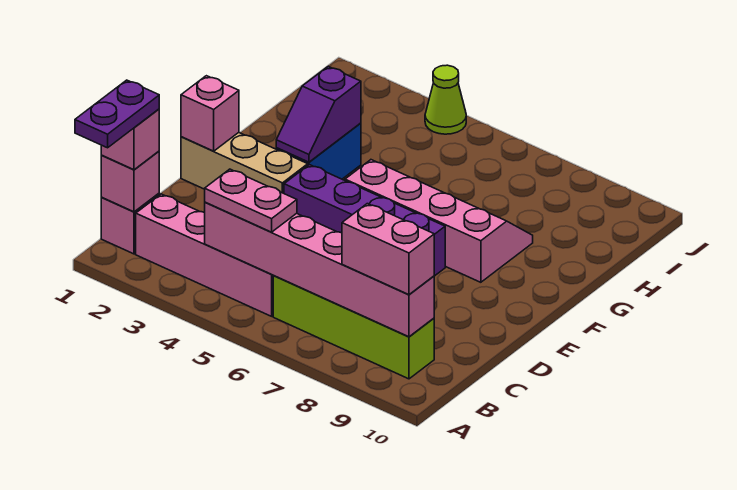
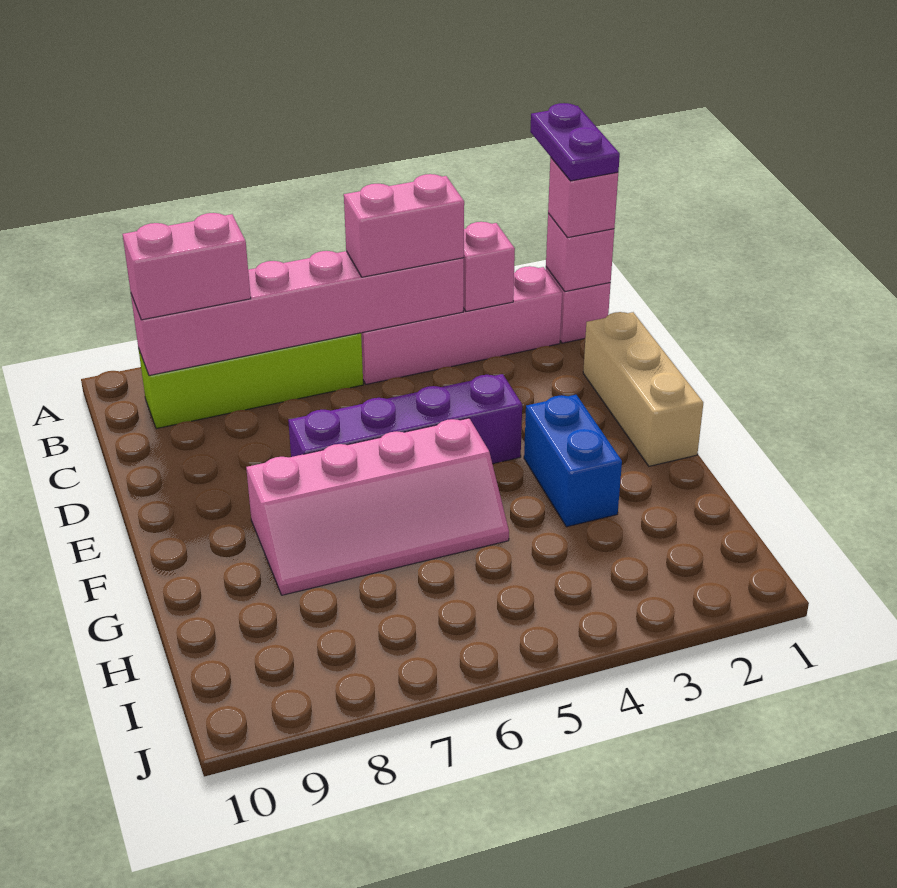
pink 1x2 plate [205,169,297,232] -> pink 1x2 brick [344,174,464,277]
tan 1x3 brick [181,133,308,193] -> tan 1x3 brick turned to [583,312,703,466]
pink 1x1 brick [181,76,239,151] -> pink 1x1 brick moved to [463,222,515,312]
purple 1x2 slope [276,66,361,162] -> none
lime 1x1 cone [425,65,466,134] -> none

